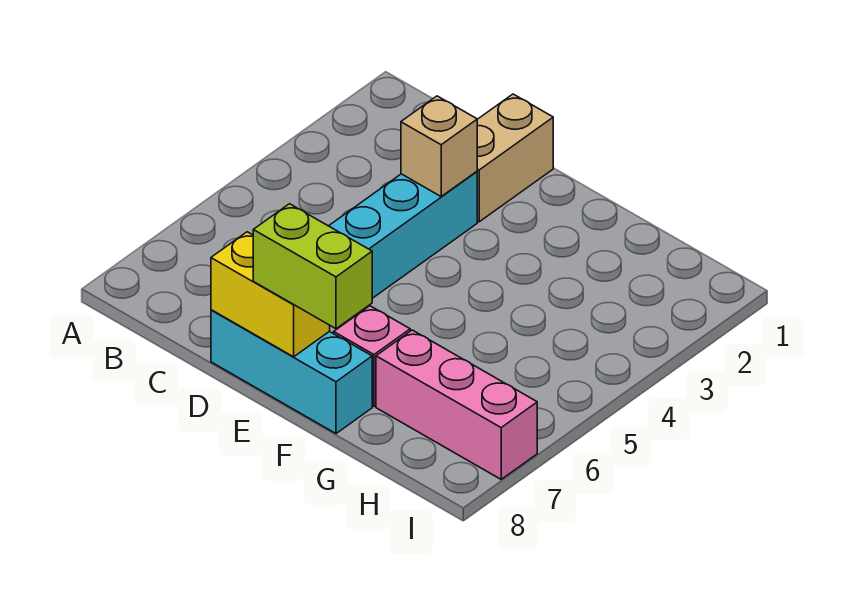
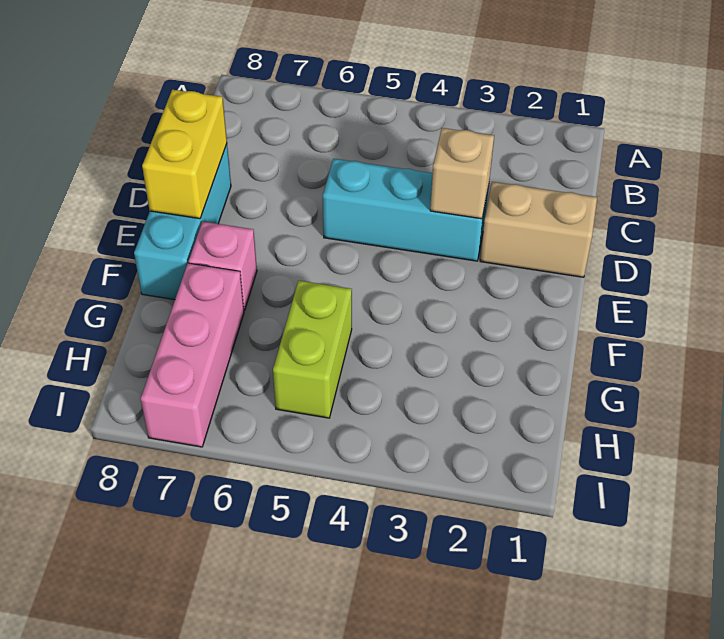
lime 1x2 brick [253,204,372,329] -> lime 1x2 brick moved to [273,281,352,418]

